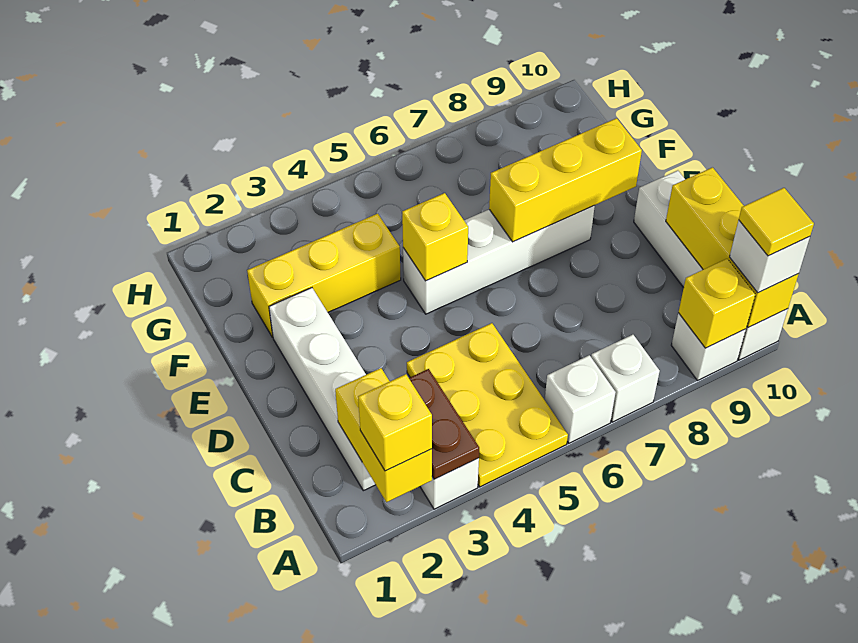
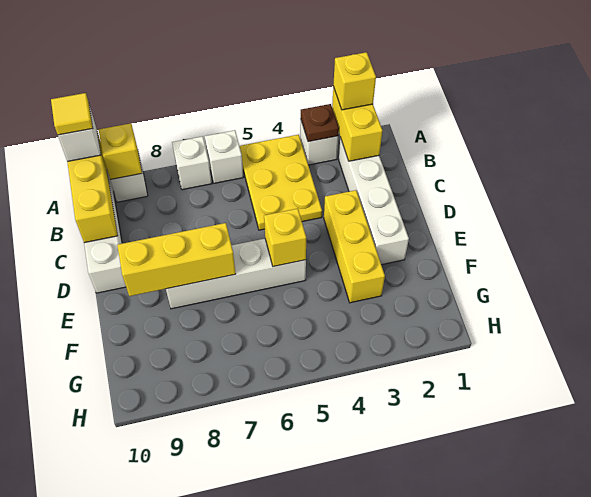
brown 1x2 plate [409,369,479,479] -> brown 1x1 plate [301,104,339,142]
yellow 1x3 brick [247,214,401,337] -> yellow 1x3 brick turned to [324,190,385,303]

